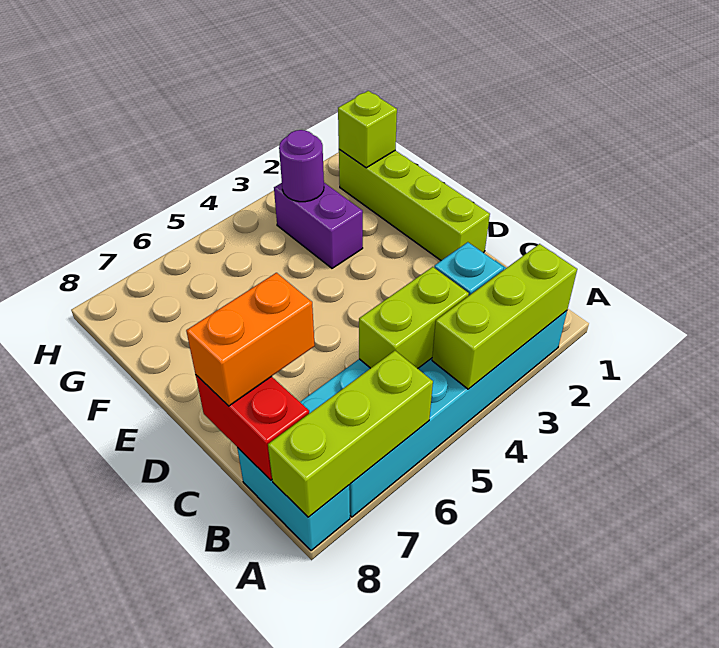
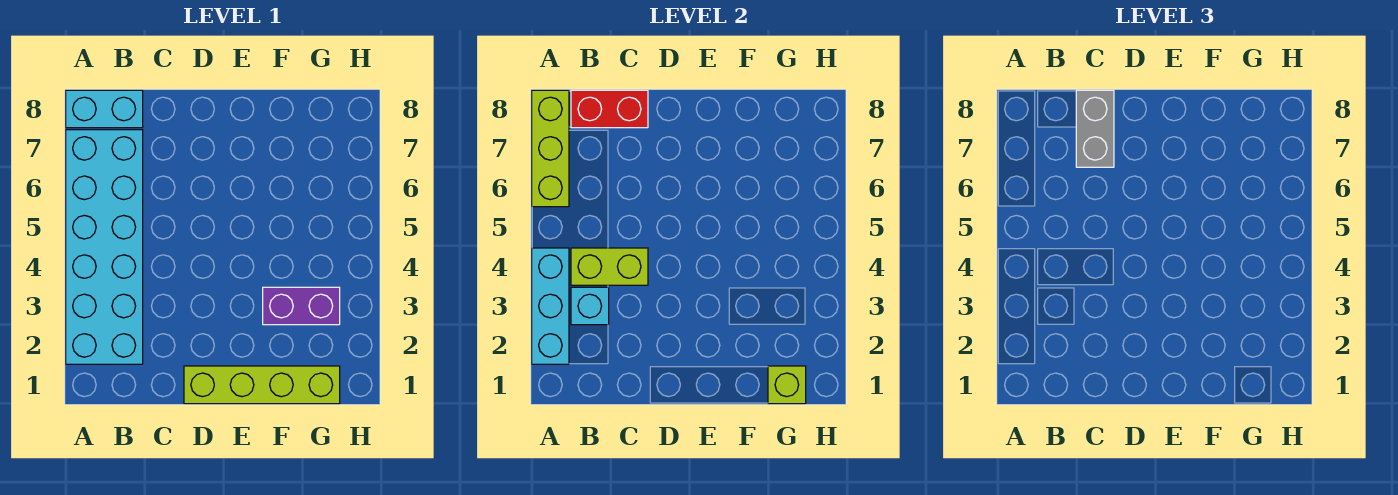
lime 1x3 brick [432,244,577,389] -> cyan 1x3 brick [532,248,569,364]
lime 1x2 brick [359,267,469,369] -> lime 1x2 brick turned to [571,248,648,285]
orange 1x2 brick [186,273,315,406] -> grey 1x2 brick [1076,90,1114,167]
purple 1x1 round brick [279,130,324,202] -> none

